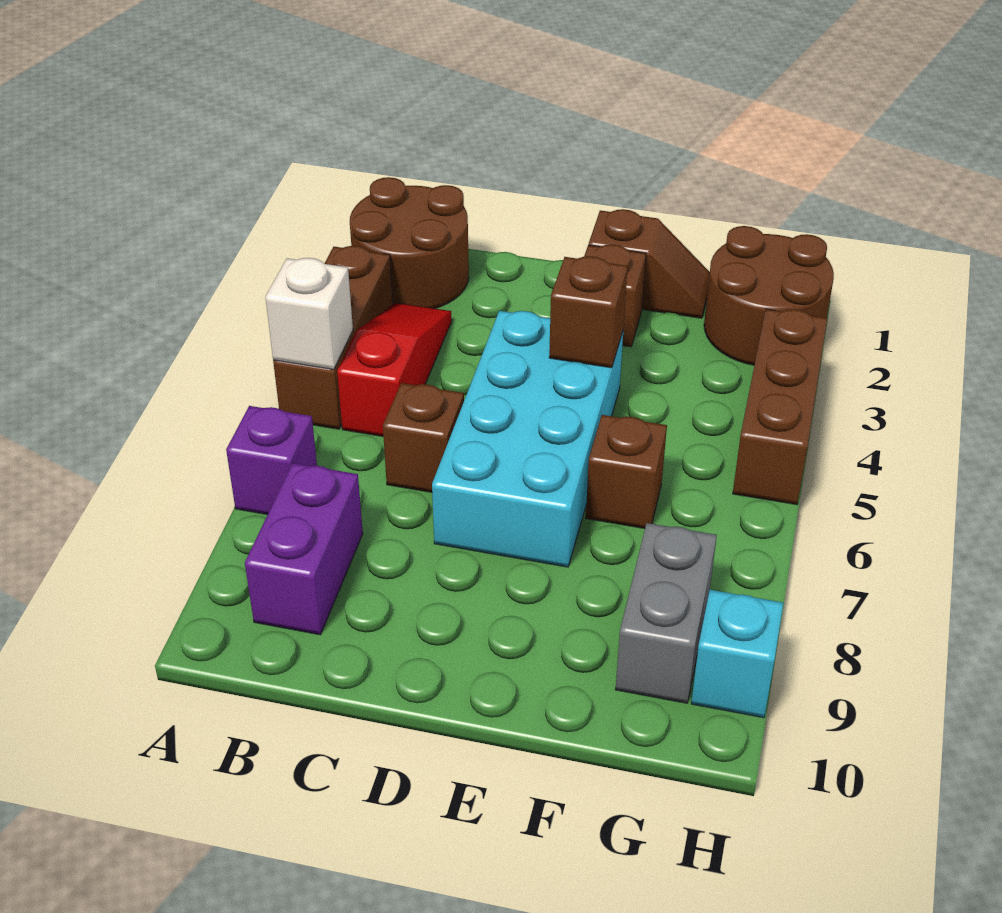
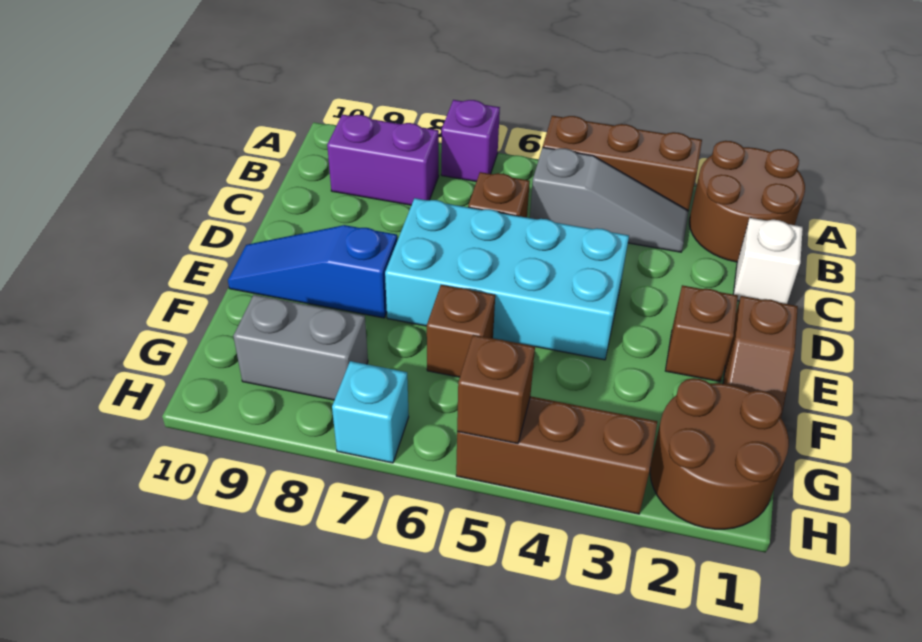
white 1x1 brick [265,258,353,369] -> white 1x1 brick moved to [733,218,803,304]
red 1x3 slope [337,303,452,436] -> grey 1x3 slope [530,147,689,252]
brown 1x1 brick [549,256,628,368] -> brown 1x1 brick moved to [457,335,535,444]
none -> blue 1x3 slope [228,225,397,318]
cyan 1x1 brick [691,590,783,718] -> cyan 1x1 brick moved to [332,361,409,463]

